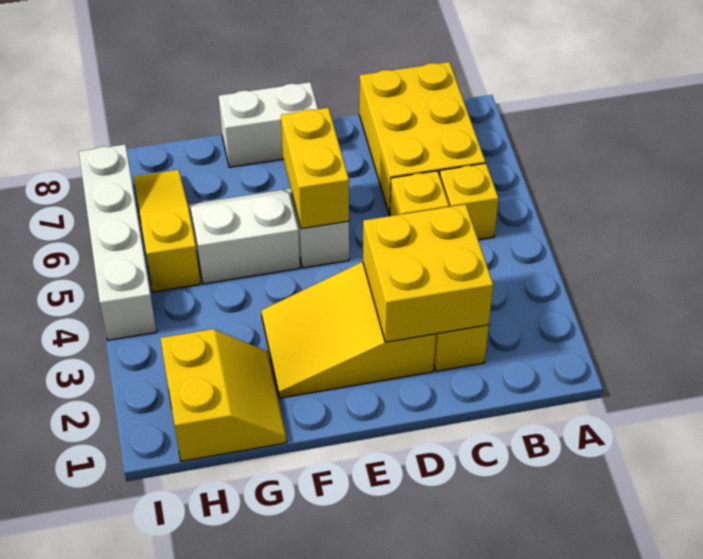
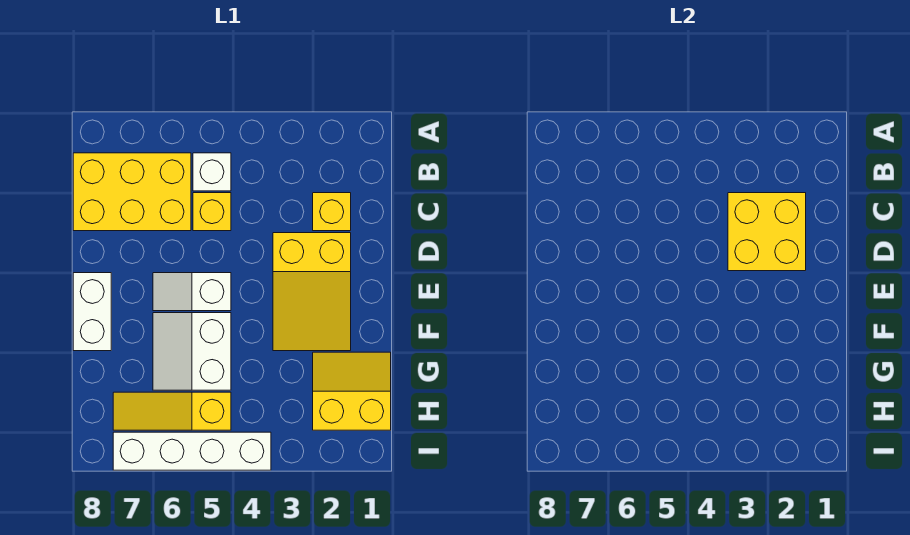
yellow 1x1 brick [440,163,499,240] -> white 1x1 brick [193,153,231,191]
yellow 1x2 brick [281,108,349,229] -> none

